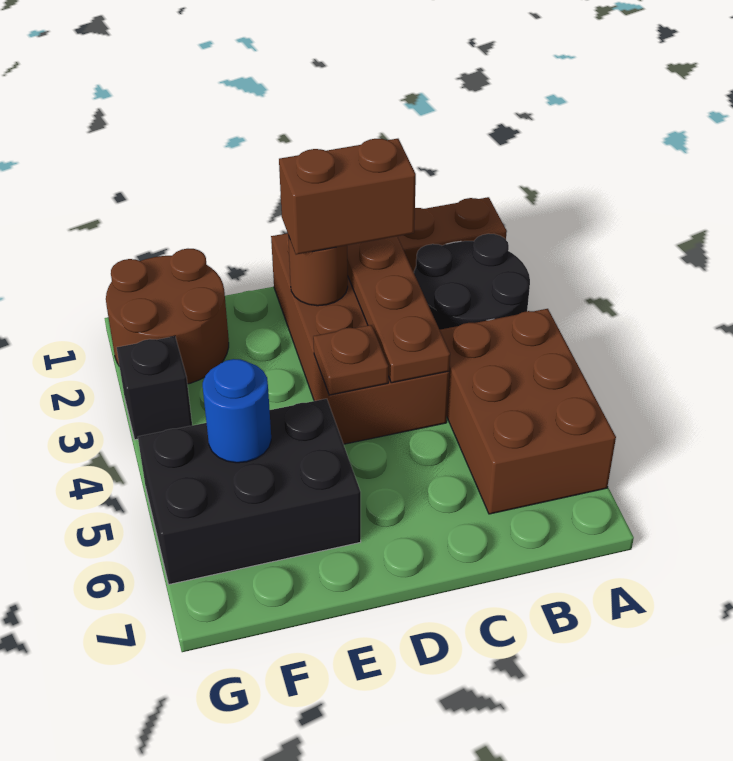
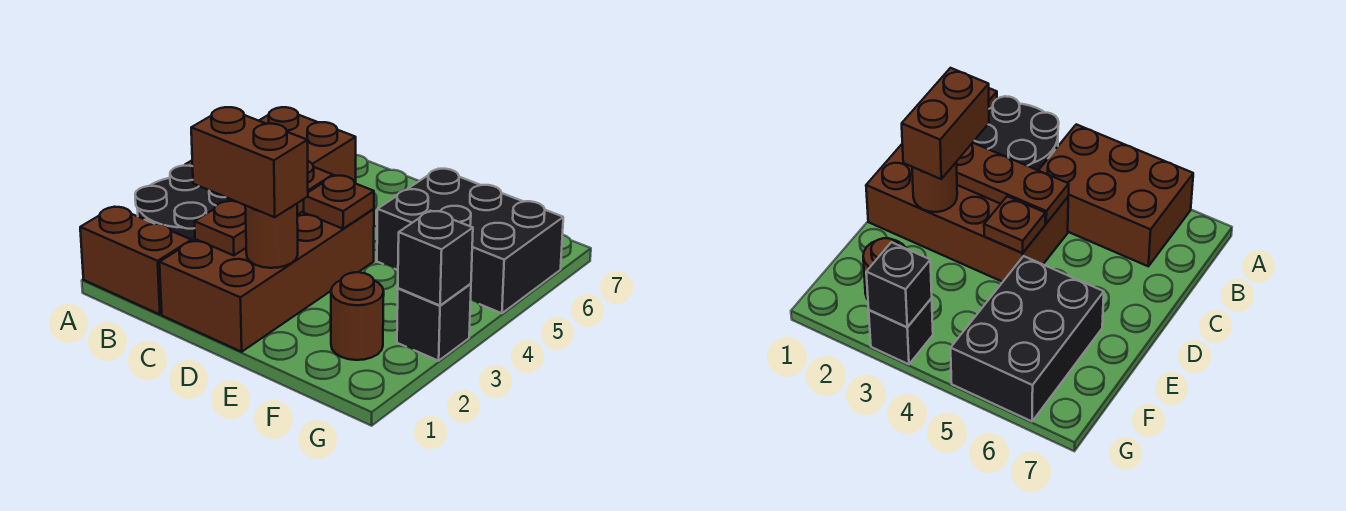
brown 2x2 round brick [106,249,229,384] -> brown 1x1 round brick [331,272,384,360]
blue 1x1 round brick [203,359,271,463] -> none
none -> black 1x1 brick [398,211,473,305]

